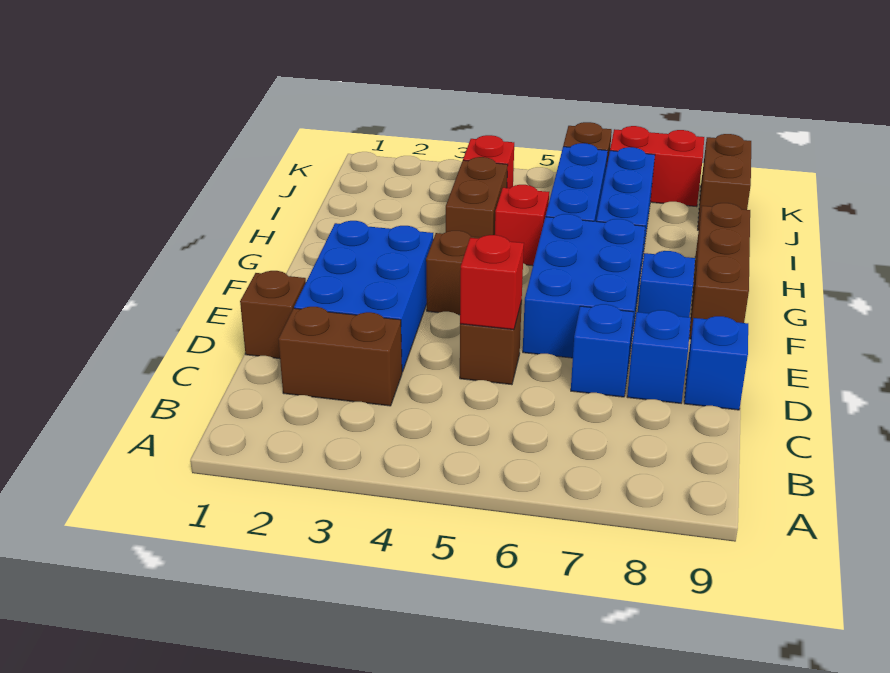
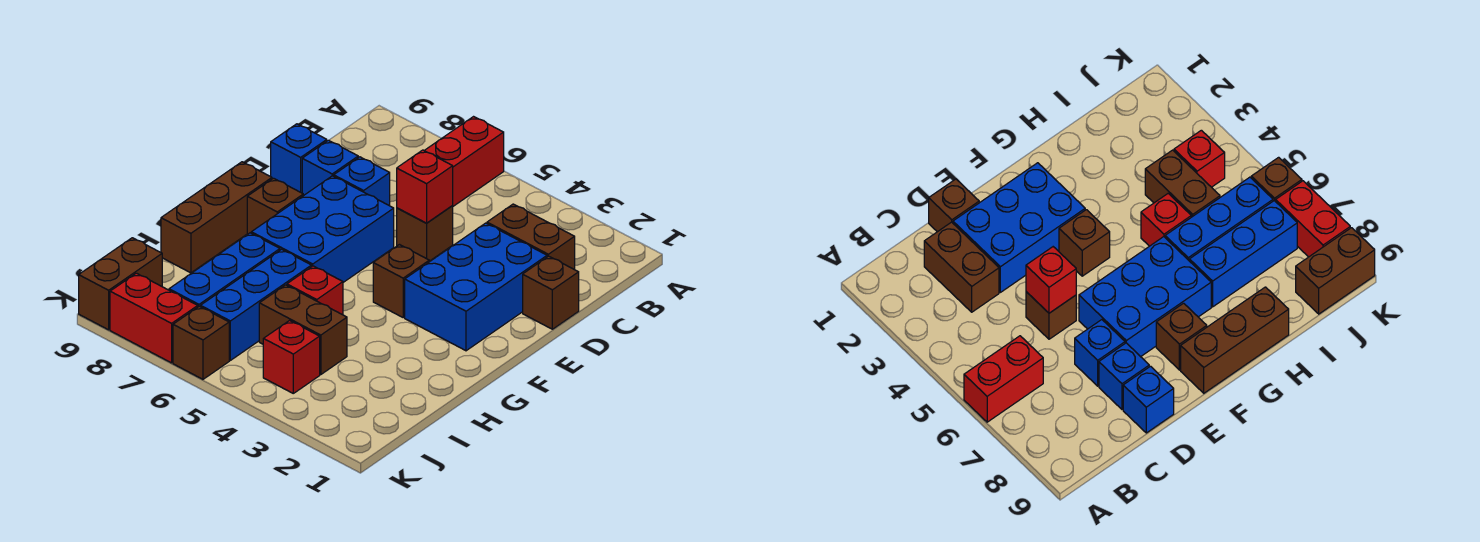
none -> red 1x2 brick [424,117,504,206]
blue 1x1 brick [638,251,695,317] -> brown 1x1 brick [247,178,303,234]
brown 1x2 brick [446,157,508,237] -> brown 1x2 brick turned to [259,285,347,375]

